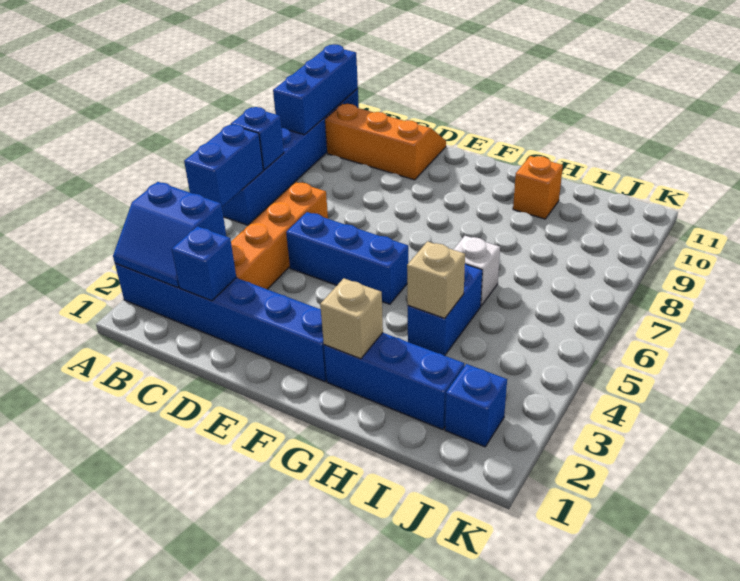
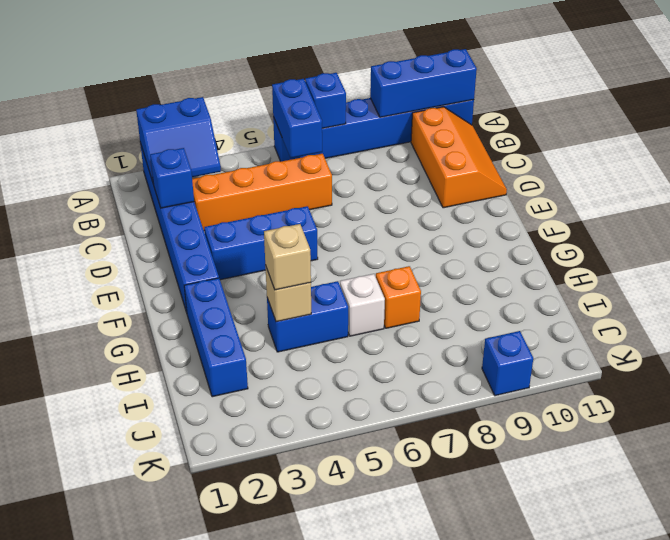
blue 2x2 slope [113,182,226,288] -> blue 2x2 slope turned to [136,97,221,182]
blue 1x2 brick [184,125,263,207] -> blue 1x2 brick turned to [272,79,322,158]
blue 1x3 brick [286,212,408,304] -> blue 1x3 brick turned to [204,206,318,280]
tan 1x1 brick [320,278,383,359] -> tan 1x1 brick moved to [264,224,311,290]
orange 1x1 brick [513,156,563,219] -> orange 1x1 brick moved to [376,266,421,328]
blue 1x1 brick [445,364,507,447] -> blue 1x1 brick moved to [482,331,533,396]

